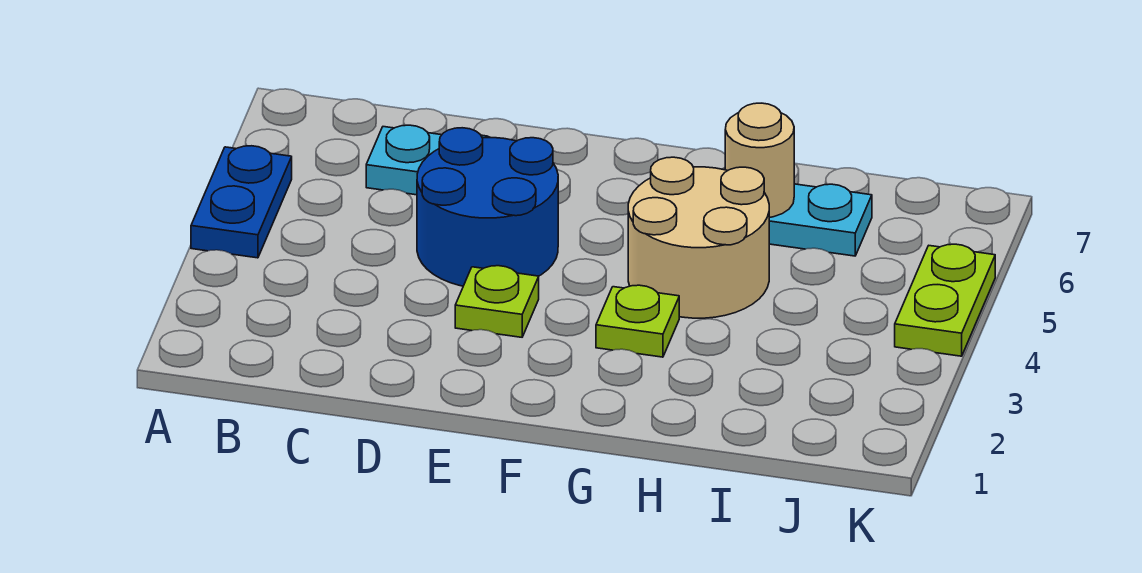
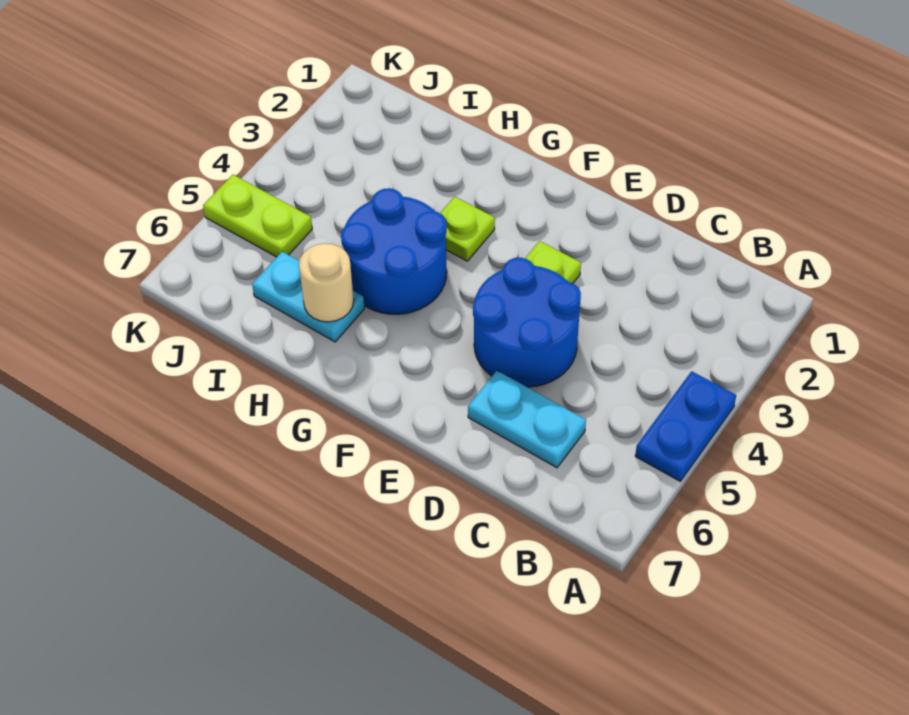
tan 2x2 round brick [628,157,769,318] -> blue 2x2 round brick [341,188,447,314]
lime 1x2 plate [895,244,995,356] -> lime 1x2 plate turned to [203,175,312,257]

